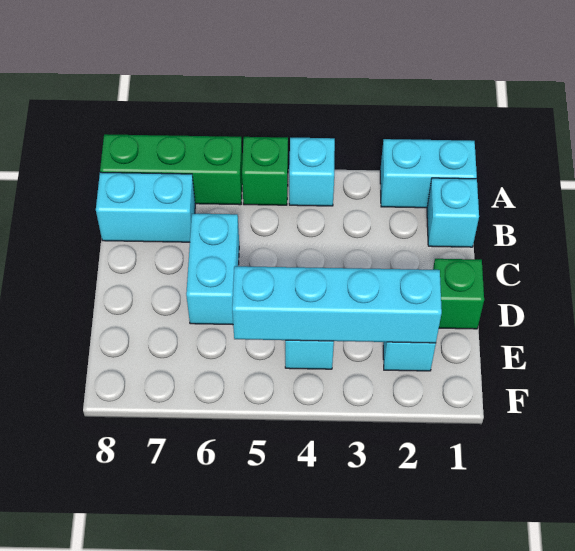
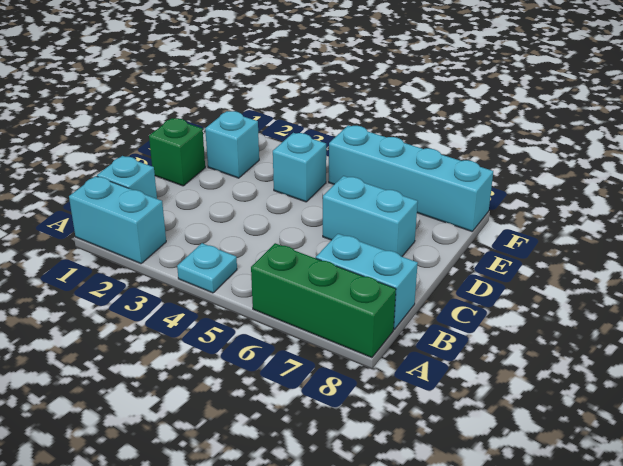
cyan 1x1 brick [289,138,335,206] -> cyan 1x1 plate [177,243,237,293]
green 1x1 brick [242,137,288,205] -> none
cyan 1x2 brick [186,214,239,325] -> cyan 1x2 brick turned to [323,176,418,256]
cyan 1x4 brick [232,266,442,343] -> cyan 1x4 brick moved to [329,125,493,231]

